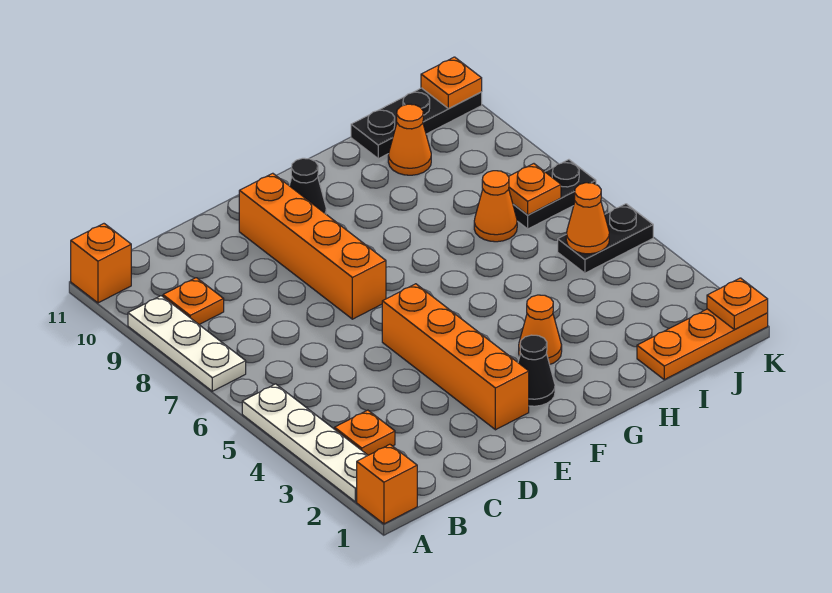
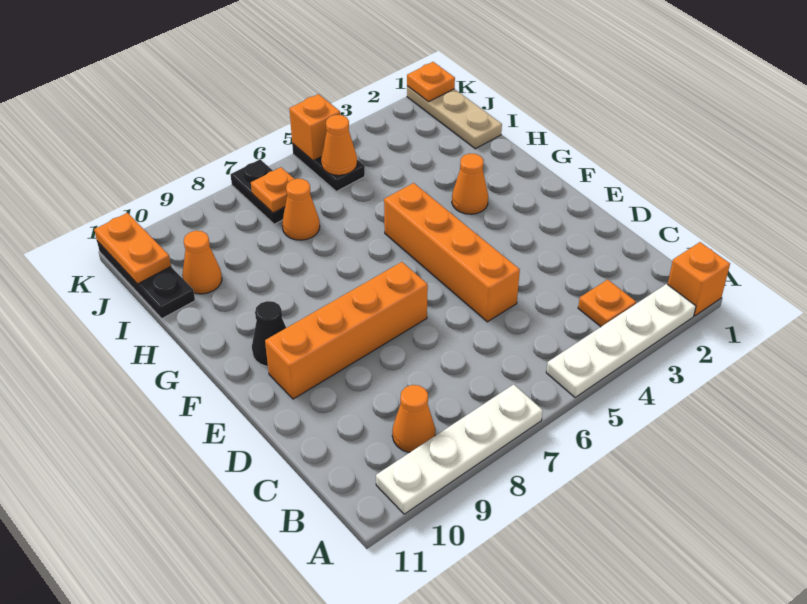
white 1x3 plate [128,296,246,391] -> white 1x4 plate [376,384,543,514]
orange 1x1 brick [71,224,131,303] -> orange 1x1 brick moved to [289,94,340,161]
orange 1x1 plate [163,278,224,324] -> orange 1x1 cone [392,385,436,453]
orange 1x4 brick [382,284,529,430] -> orange 1x4 brick turned to [384,183,520,322]
black 1x1 cone [518,335,555,406] -> none
orange 1x3 plate [637,309,768,380] -> tan 1x3 plate [407,86,502,149]
orange 1x1 plate [421,57,482,109] -> orange 1x2 plate [94,213,171,284]

